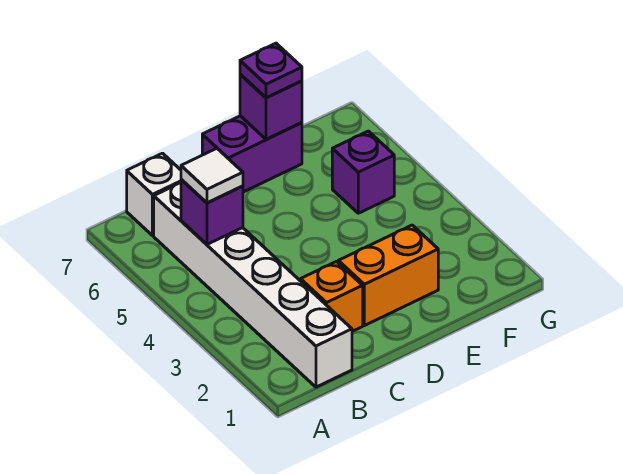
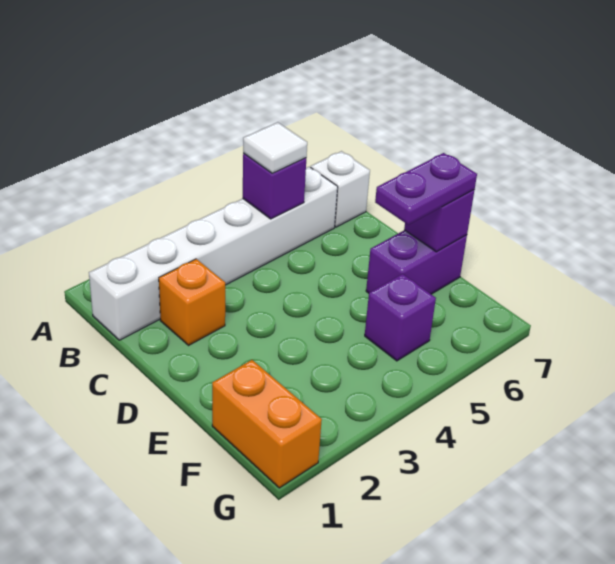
orange 1x2 brick [338,225,438,326] -> orange 1x2 brick moved to [212,360,322,488]
purple 1x2 brick [202,116,302,192] -> purple 1x2 brick turned to [366,230,467,294]
purple 1x1 plate [240,43,302,98] -> purple 1x2 plate [375,153,477,225]

